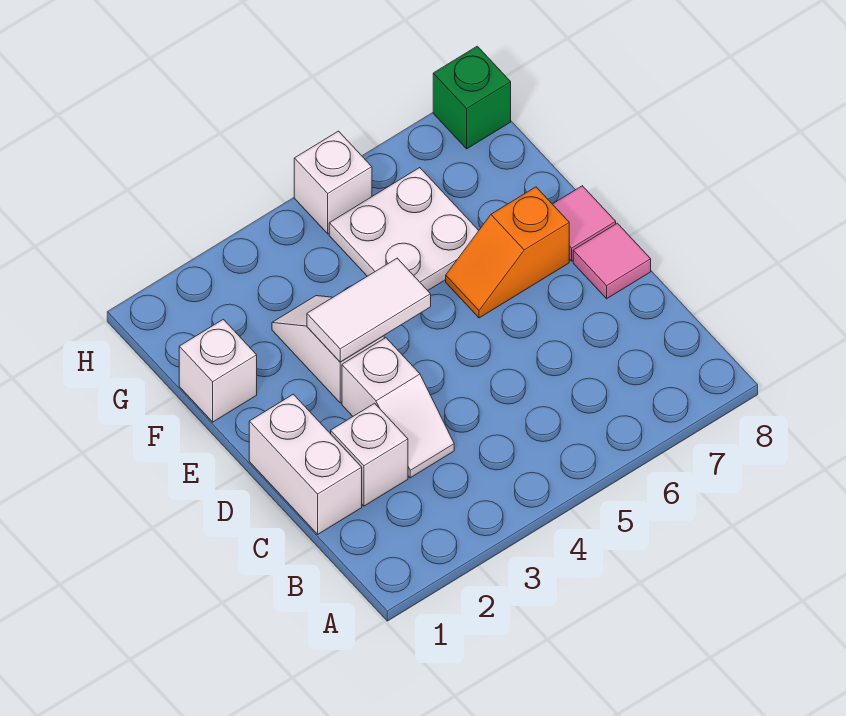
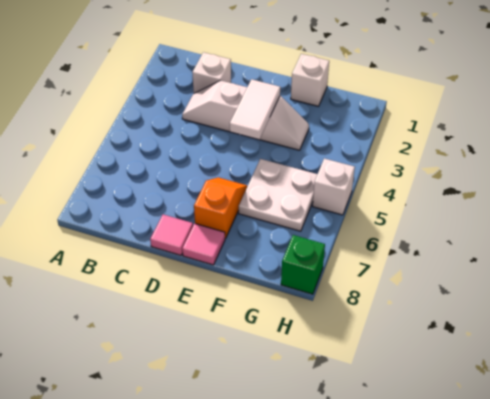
white 1x2 brick [249,394,362,534] -> none

